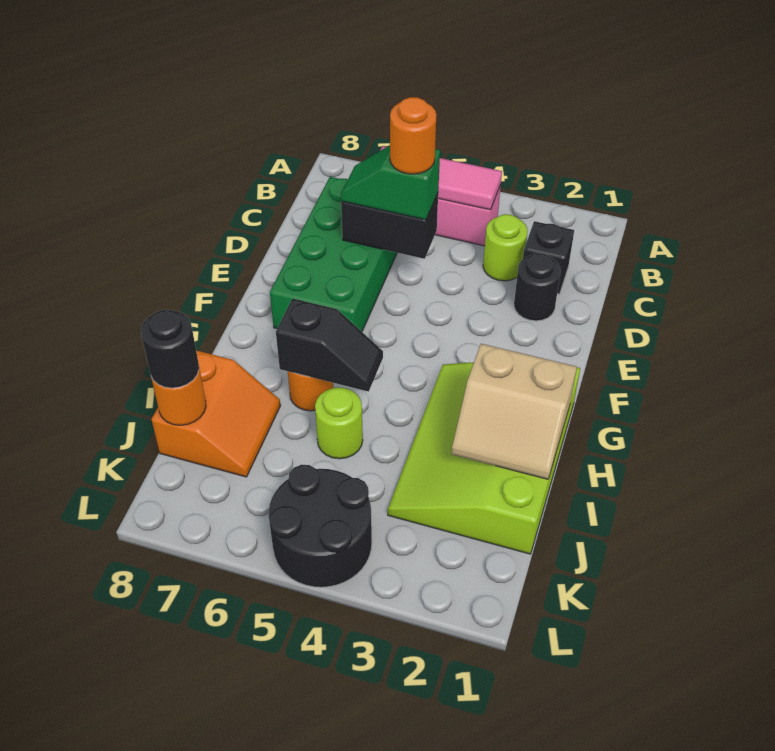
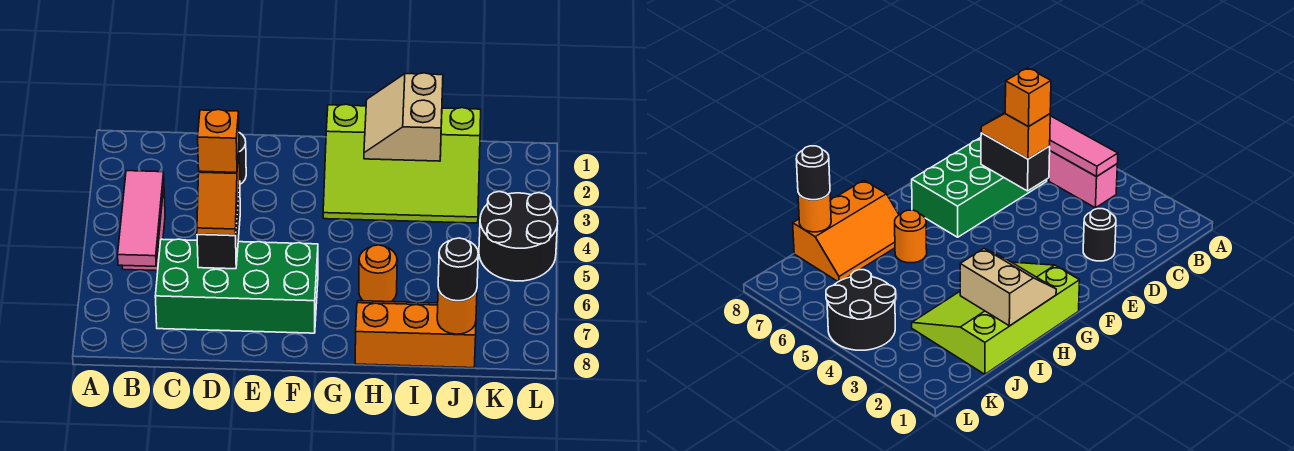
black 1x1 brick [523,221,574,294] -> none
lime 1x1 round brick [483,214,528,281] -> none
green 1x2 slope [341,145,440,220] -> orange 1x2 slope [197,154,240,235]
orange 1x1 round brick [390,97,436,174] -> orange 1x1 brick [198,109,239,172]
tan 2x2 slope [452,344,577,479] -> tan 2x2 slope turned to [364,73,443,161]
black 1x2 slope [276,298,383,392] -> none
lime 1x1 round brick [315,387,363,459] -> none
orange 2x2 slope [152,351,281,477] -> orange 2x3 slope [355,301,476,368]

